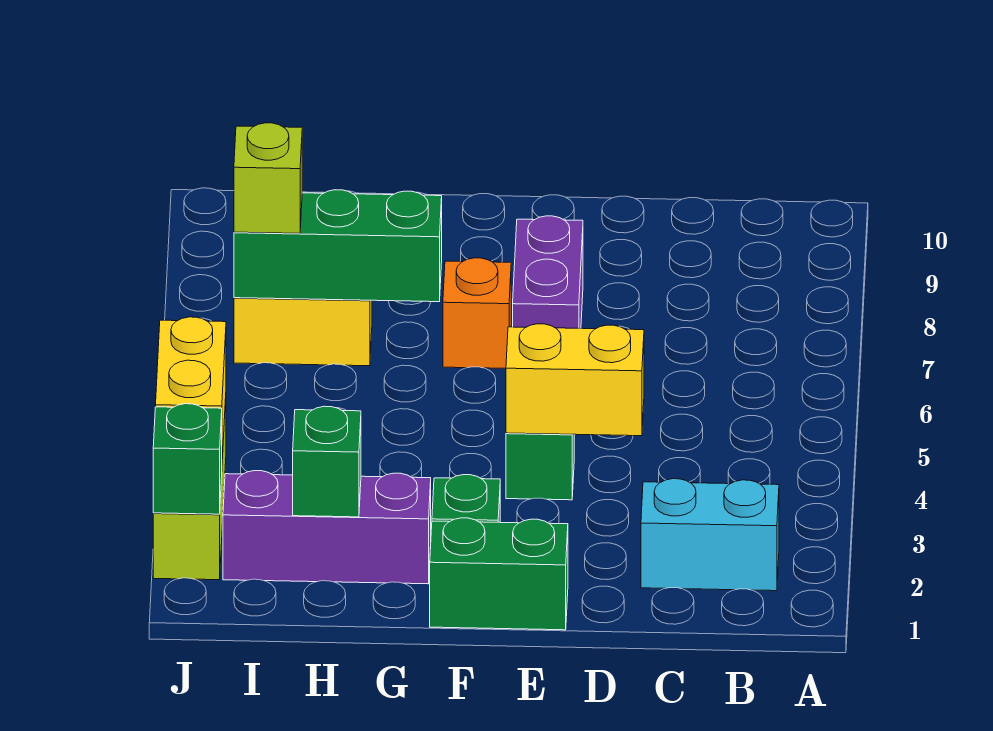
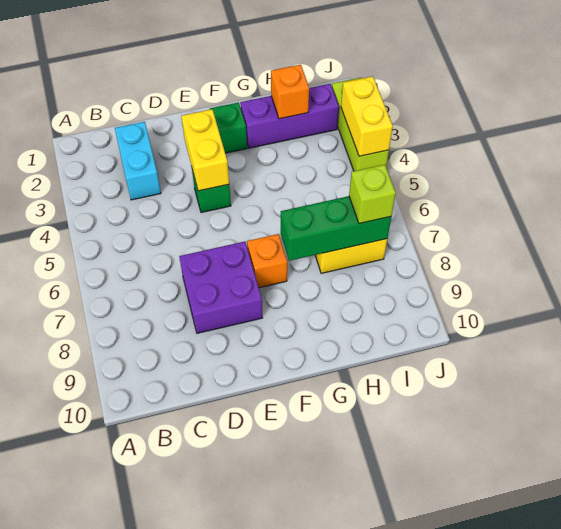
cyan 1x2 brick [641,479,779,591] -> cyan 1x2 brick turned to [115,122,161,200]
yellow 1x2 brick [506,324,644,436] -> yellow 1x2 brick turned to [181,109,229,191]
green 1x2 brick [430,518,568,630] -> none
purple 1x2 brick [513,216,583,328] -> purple 2x2 brick [179,242,262,333]
green 1x1 brick [293,406,361,517] -> orange 1x1 brick [271,65,309,119]
green 1x1 brick [153,404,222,514] -> none

